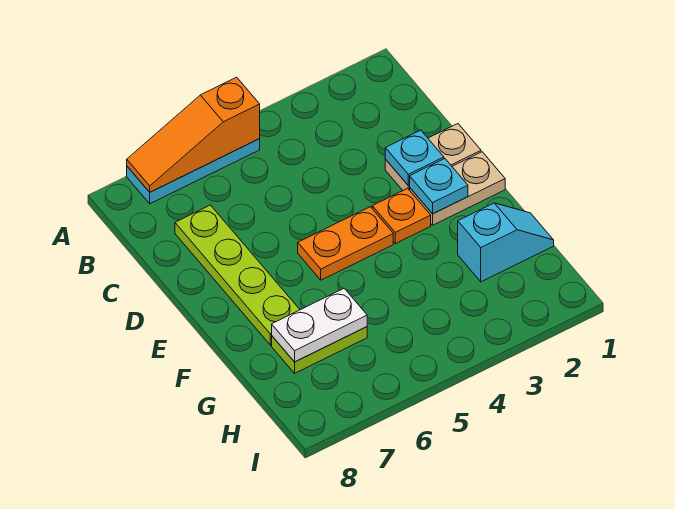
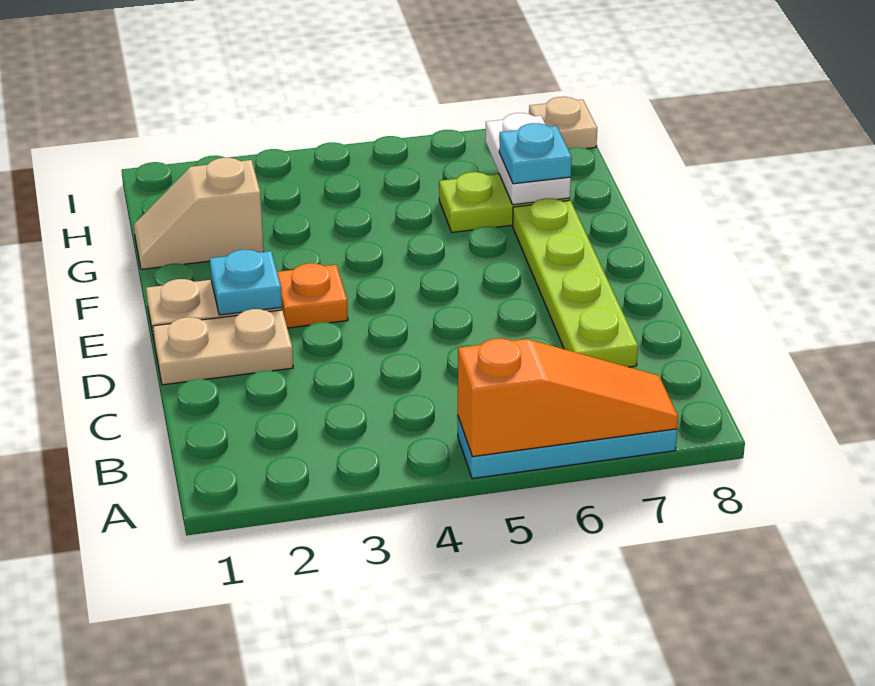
cyan 1x1 plate [385,130,444,186] -> cyan 1x1 plate moved to [499,123,572,184]
orange 1x2 plate [298,207,393,280] -> none
cyan 1x2 slope [458,203,554,282] -> tan 1x2 slope [134,158,264,269]
white 1x2 plate [272,288,367,362] -> white 1x2 plate turned to [485,113,571,205]
none -> tan 1x1 plate [529,97,597,149]

